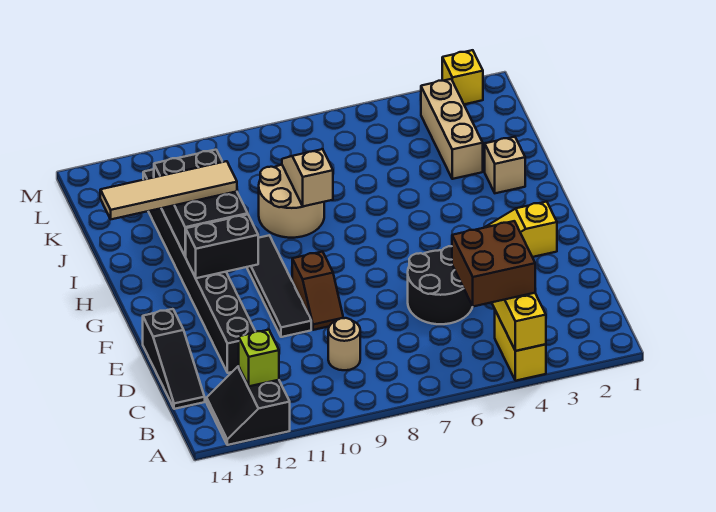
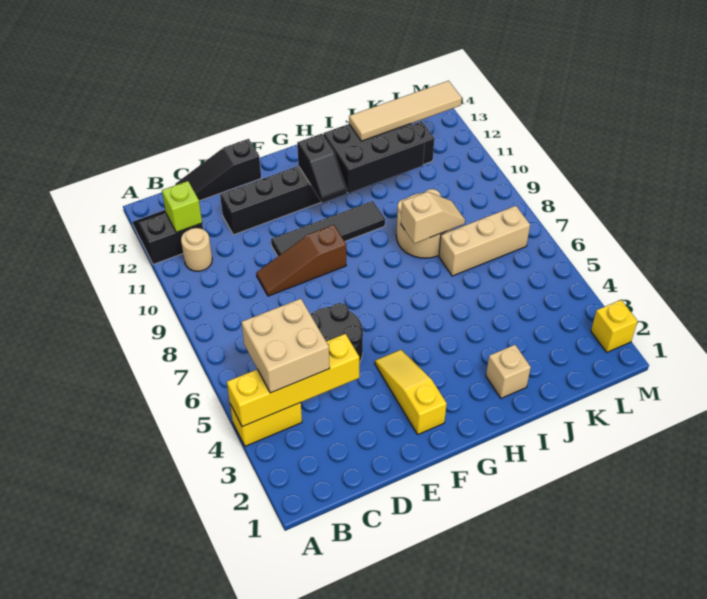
brown 2x2 brick [452,221,535,307] -> tan 2x2 brick [241,299,330,393]
tan 1x1 round brick [328,318,360,370] -> tan 1x1 round brick moved to [181,228,212,271]
brown 1x2 slope [292,252,343,330] -> brown 1x3 slope [256,225,346,296]
black 1x2 brick [185,214,259,278] -> black 1x2 slope [297,134,347,203]
tan 1x4 tile [100,161,237,219] -> tan 1x4 tile turned to [349,81,462,141]
tan 1x3 brick [421,79,483,179] -> tan 1x3 brick moved to [439,206,530,276]

